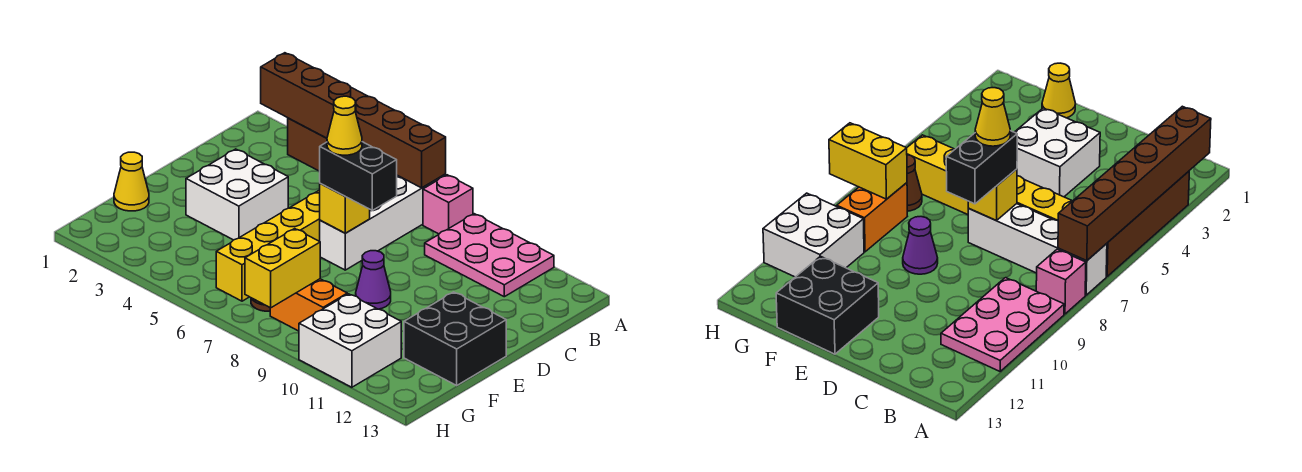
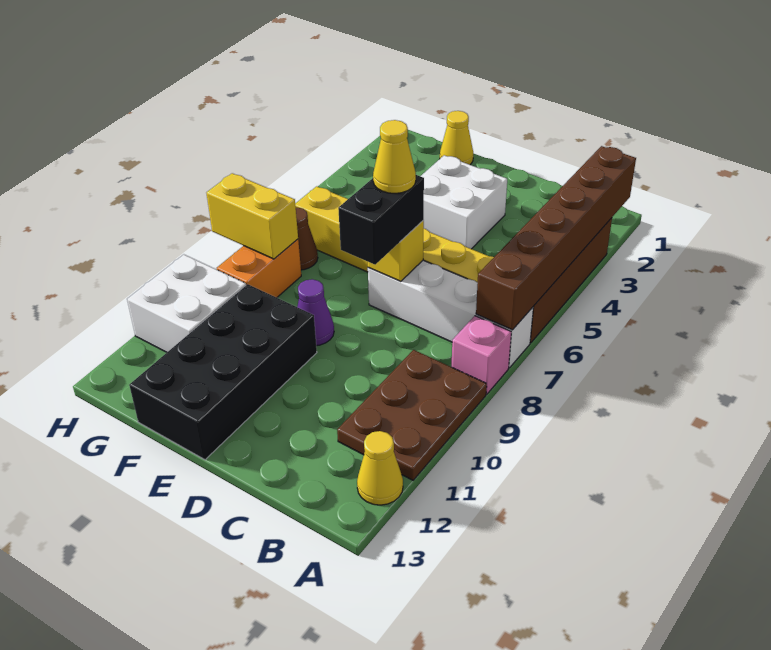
pink 2x3 plate [425,214,554,297] -> brown 2x3 plate [337,350,487,480]
none -> yellow 1x1 cone [357,431,403,505]
black 2x2 brick [404,292,506,385] -> black 2x4 brick [129,284,317,460]

